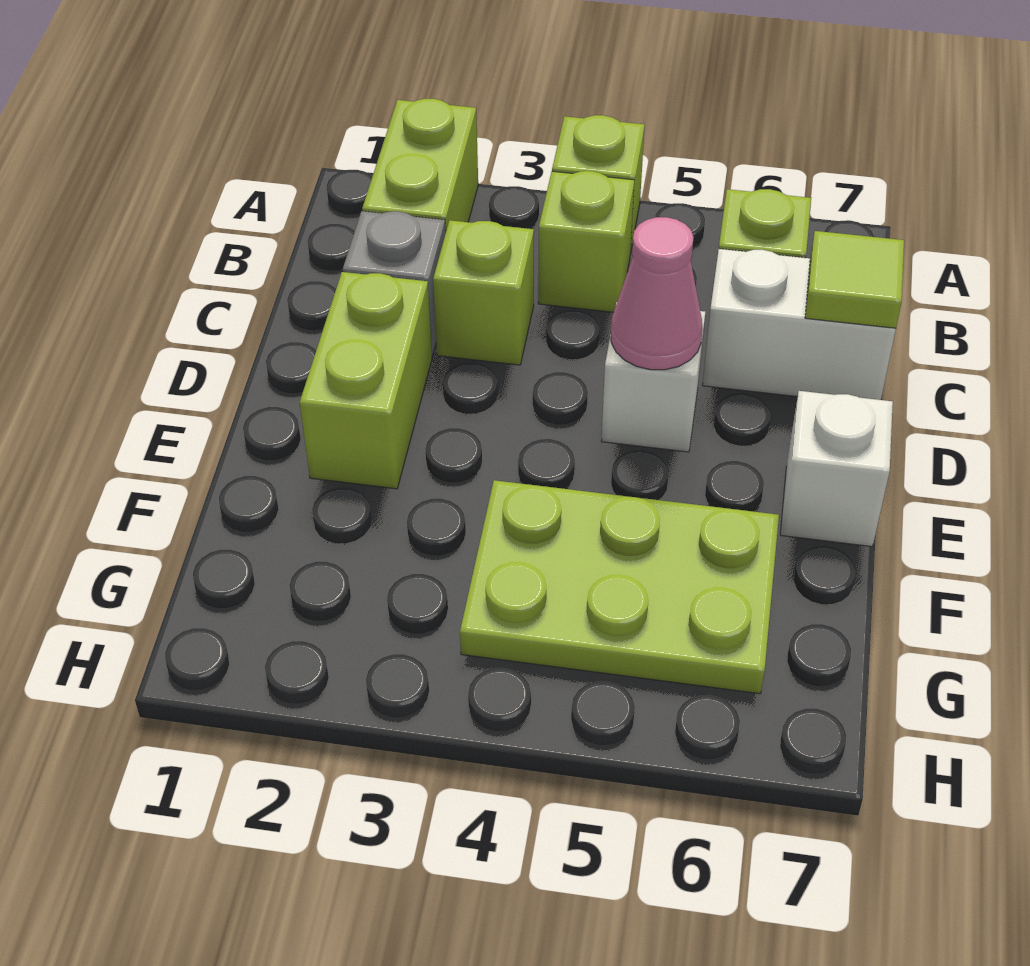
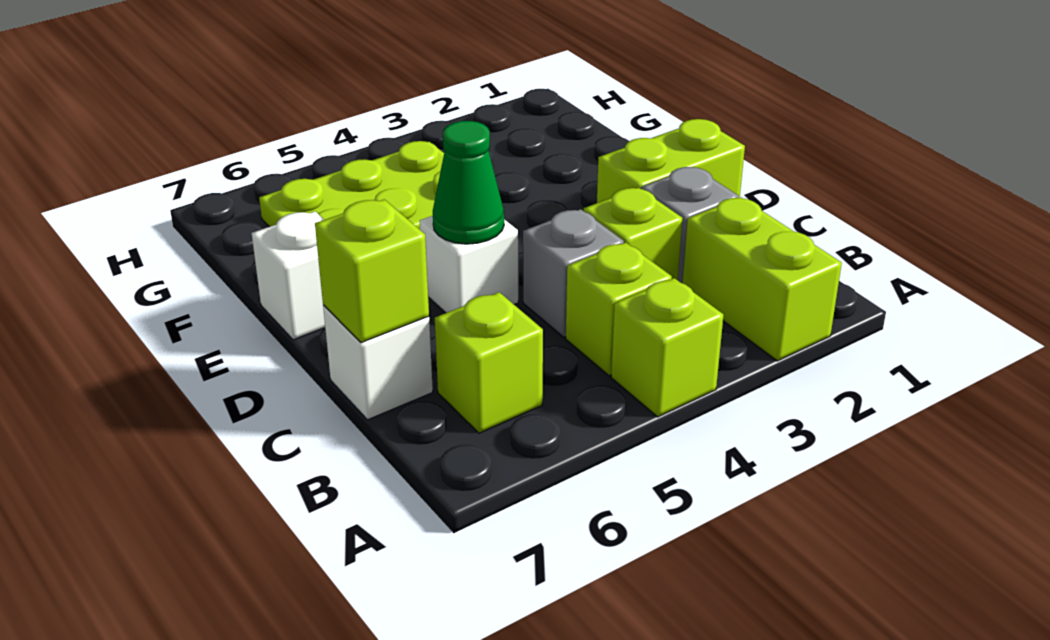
none -> grey 1x1 brick [523,209,624,337]
white 1x2 brick [703,249,896,400] -> white 1x1 brick [323,305,433,420]
lime 1x1 tile [805,231,904,328] -> lime 1x1 brick [315,199,429,343]
lime 1x2 brick [300,272,432,489] -> lime 1x2 brick turned to [597,119,745,203]
pink 1x1 cone [611,217,703,370] -> green 1x1 cone [433,121,504,244]

